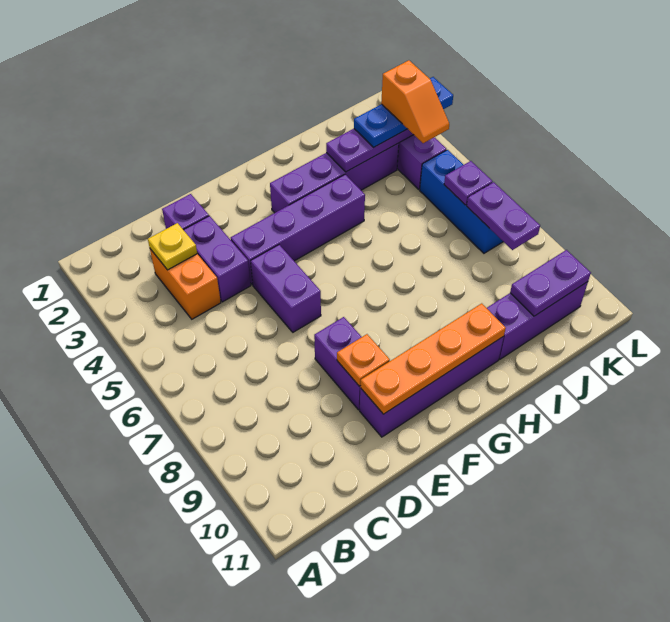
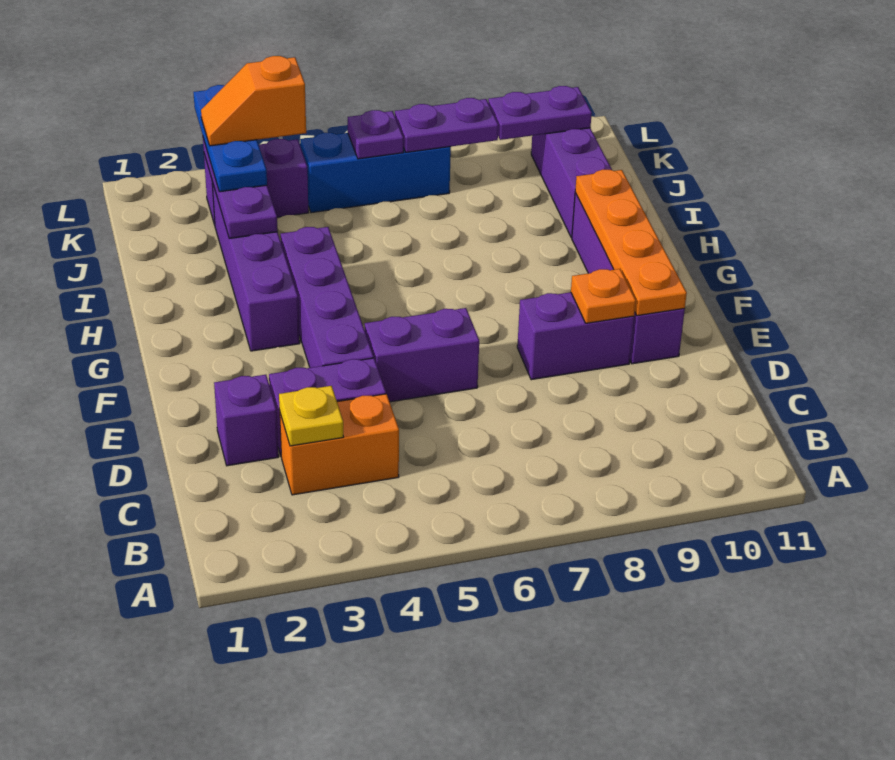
purple 1x2 plate [510,250,591,316] -> purple 1x2 plate turned to [488,86,592,140]
orange 1x2 slope [381,60,449,143] -> orange 1x2 slope turned to [201,56,306,146]

